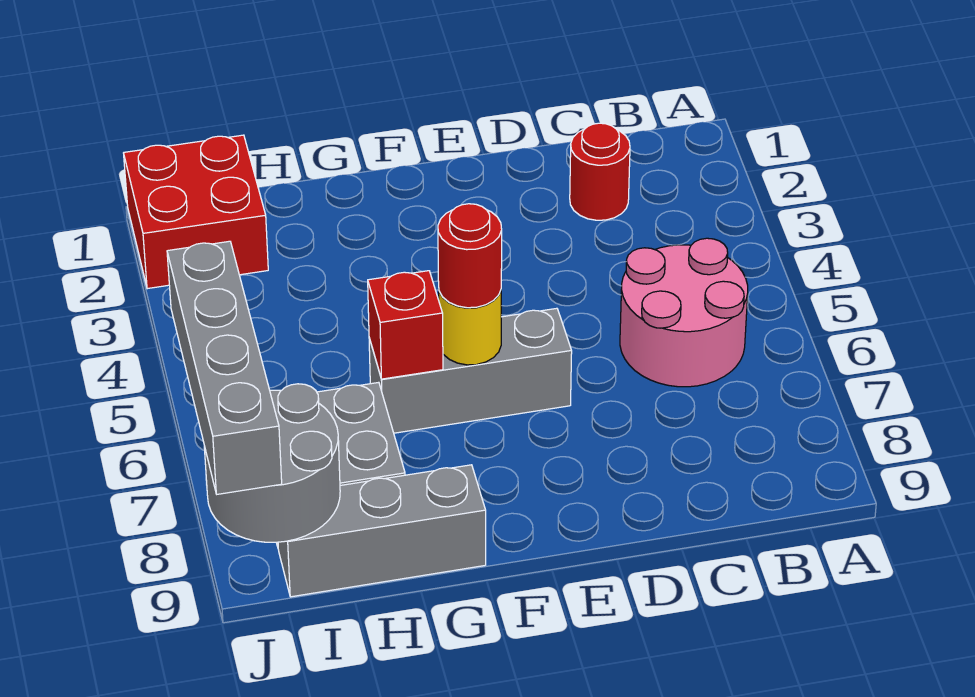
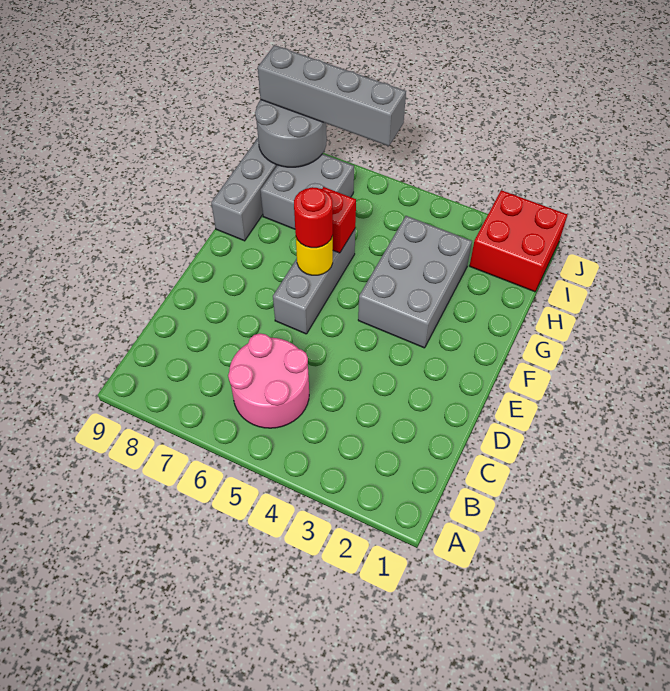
red 1x1 round brick [570,123,630,220] -> none
none -> grey 2x3 brick [358,216,472,348]

